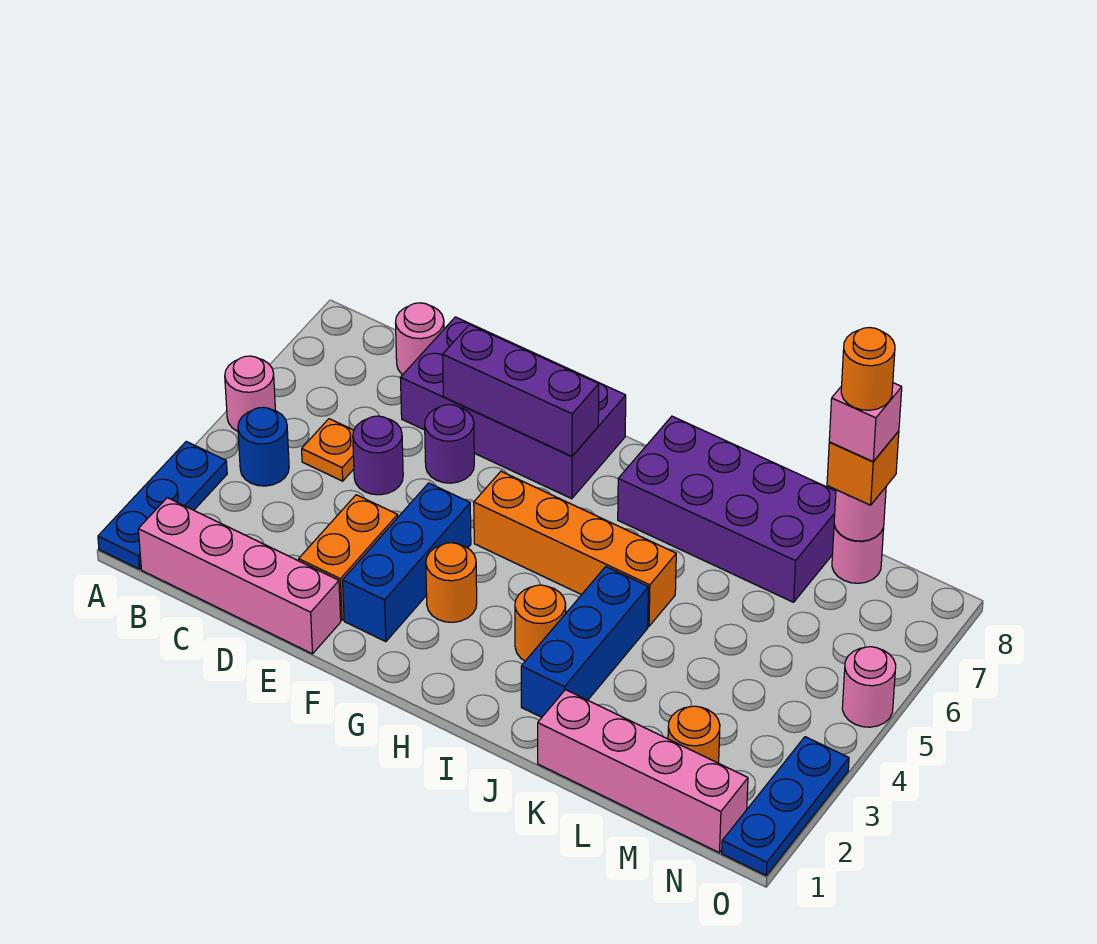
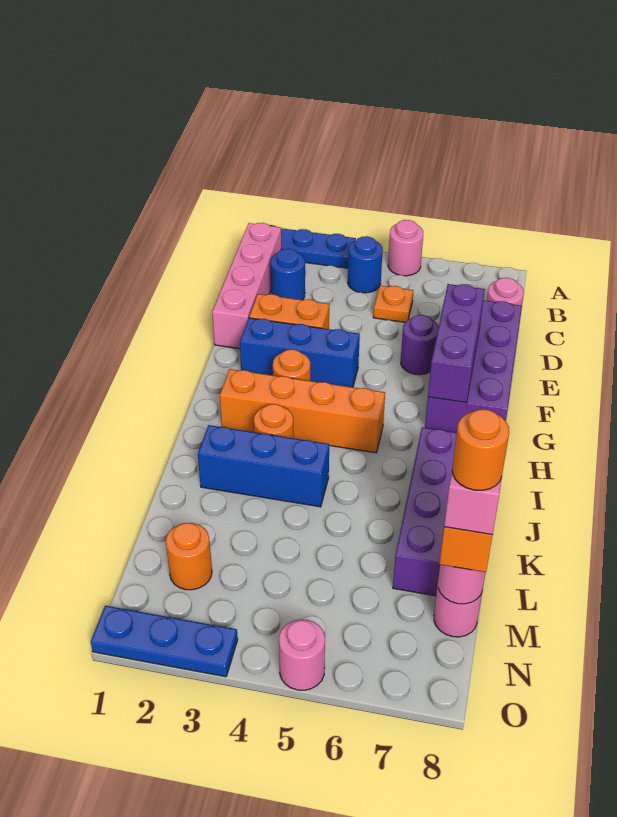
none -> blue 1x1 round brick [270,249,305,300]
purple 1x1 round brick [353,416,403,495] -> none
orange 1x4 brick [474,471,676,626] -> orange 1x4 brick turned to [220,369,385,453]
pink 1x4 brick [538,690,748,853] -> none

